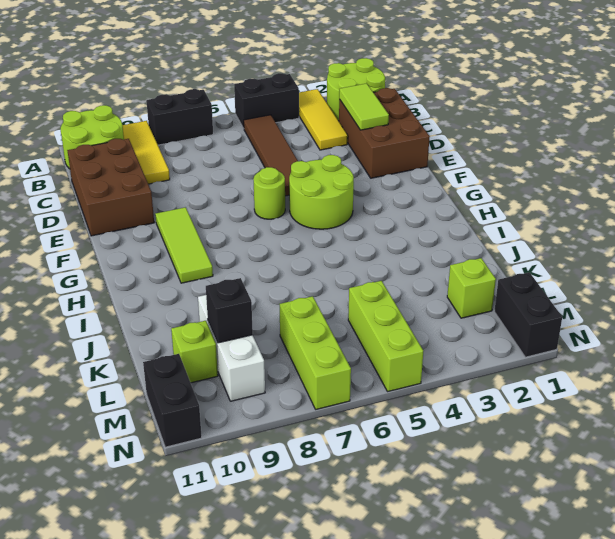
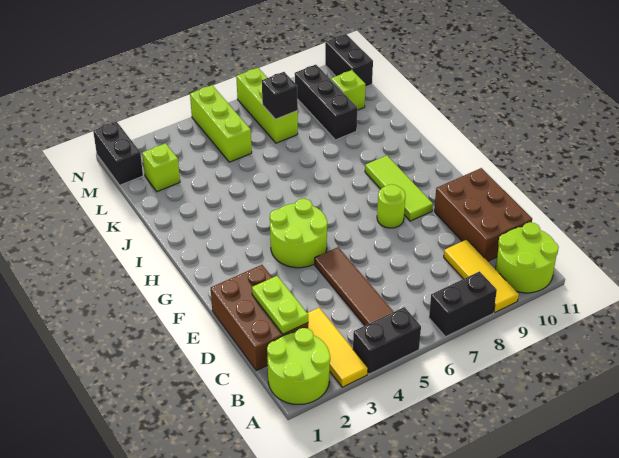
lime 1x2 tile [339,83,389,130] -> lime 1x2 plate [252,276,308,334]
lime 1x1 round brick [254,167,285,219] -> lime 1x1 round brick moved to [377,184,405,228]
white 1x3 brick [198,295,265,401] -> black 1x3 brick [295,65,357,140]
black 1x1 brick [206,278,253,343] -> black 1x1 brick moved to [262,72,298,119]

